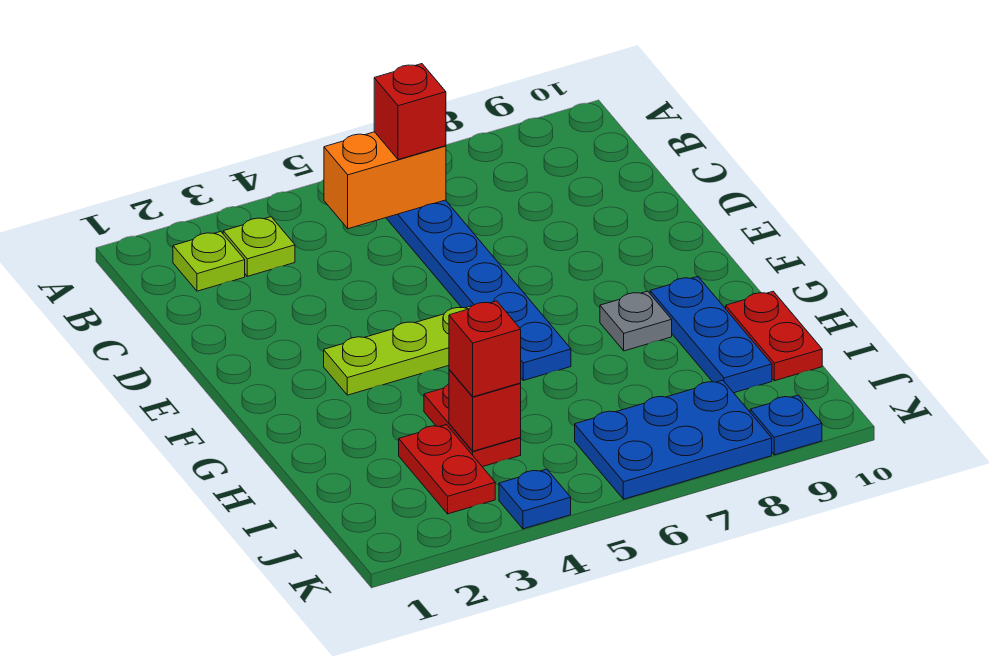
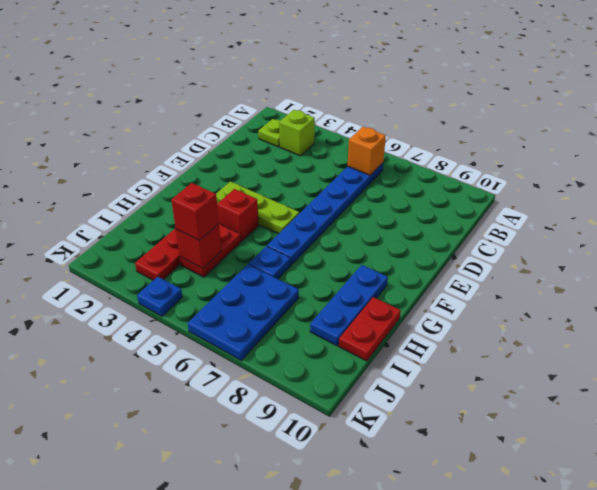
lime 1x1 plate [223,217,295,276] -> lime 1x1 brick [279,110,315,156]
orange 1x2 brick [324,132,446,229] -> orange 1x1 brick [348,127,386,175]
red 1x1 brick [374,64,446,160] -> red 1x1 brick moved to [217,189,259,241]
grey 1x1 plate [600,291,672,351] -> none
blue 2x3 plate [575,380,772,499] -> blue 2x3 plate turned to [188,264,299,360]
blue 1x1 plate [750,395,822,455] -> blue 1x1 plate moved to [249,246,290,279]

